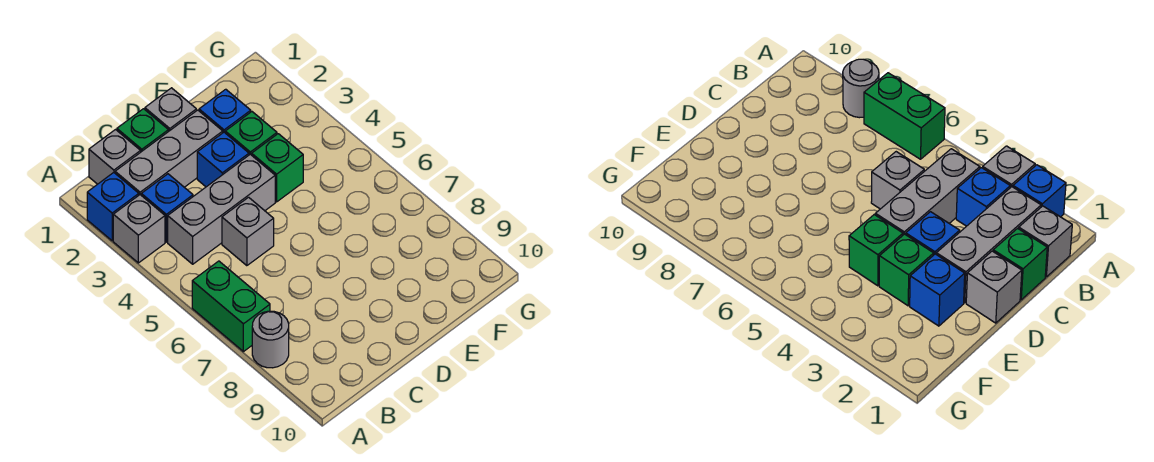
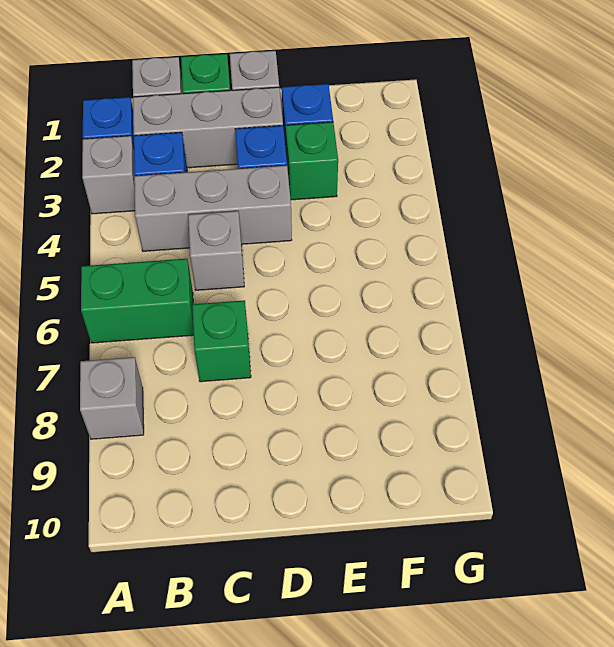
green 1x2 brick [192,261,270,352] -> green 1x2 brick turned to [81,259,194,343]
grey 1x1 round brick [252,311,289,368] -> grey 1x1 brick [80,357,144,439]
green 1x1 brick [252,134,303,202] -> green 1x1 brick moved to [192,300,251,382]

